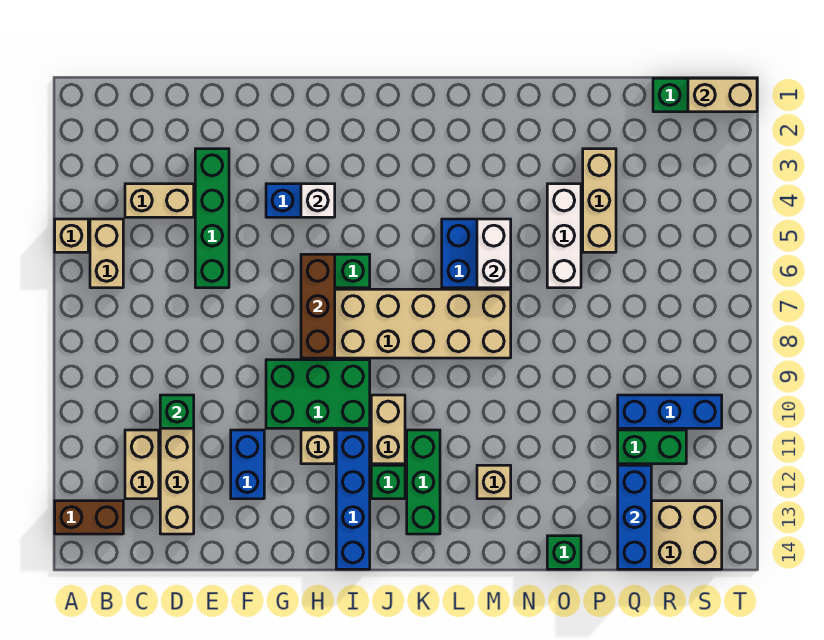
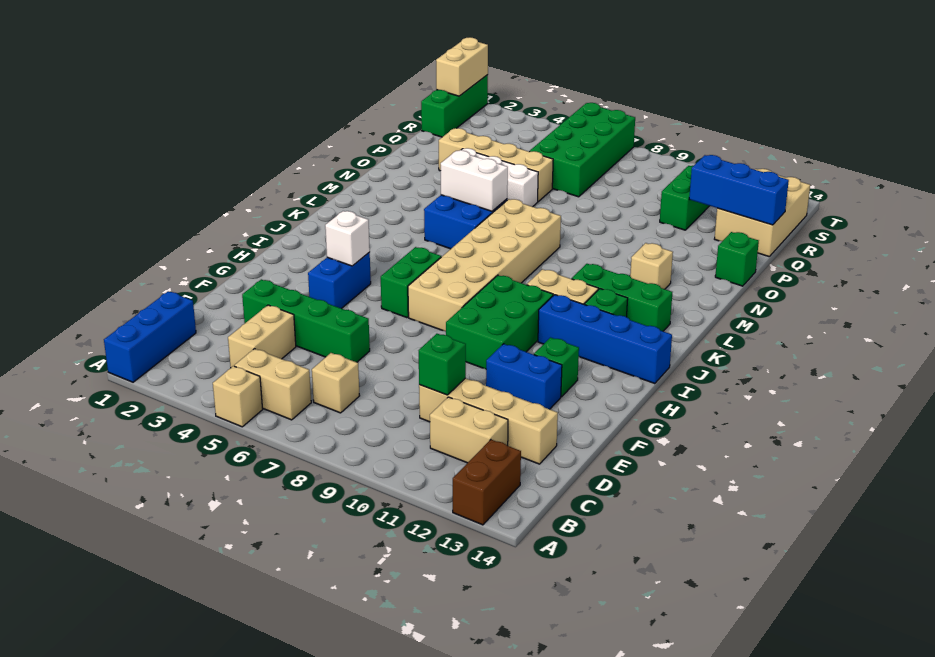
none -> green 1x1 brick [534,337,579,397]
brown 1x3 brick [301,254,335,358] -> none
tan 1x1 brick [301,430,335,464] -> tan 1x1 brick moved to [312,353,360,413]
tan 1x3 brick [583,149,616,252] -> tan 1x4 brick [439,128,553,202]
none -> green 2x4 brick [529,103,635,197]
blue 1x3 brick [618,395,722,428] -> blue 1x3 brick moved to [104,291,196,382]

